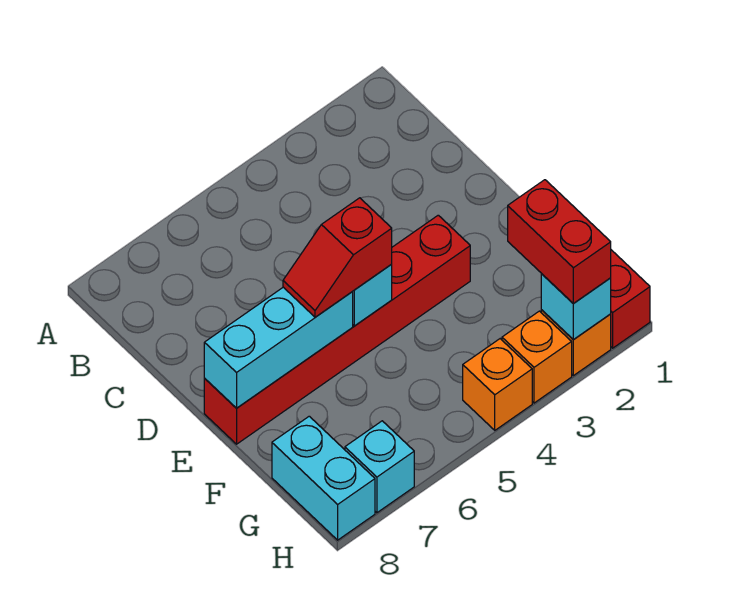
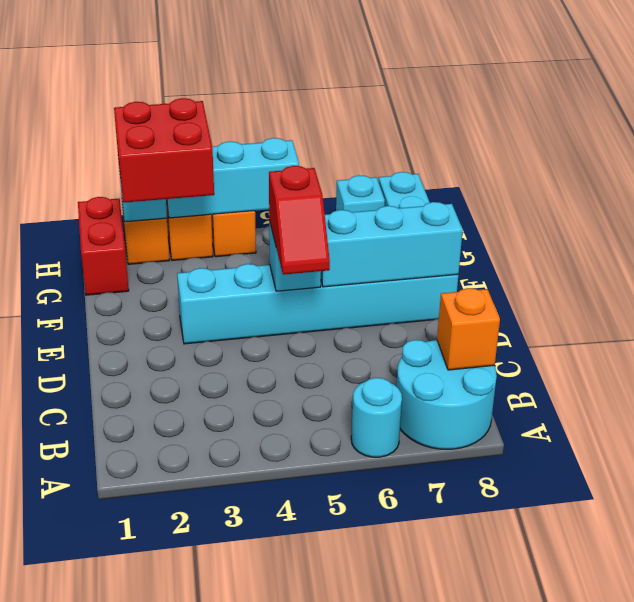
none -> cyan 1x1 round brick [351,378,402,457]
none -> cyan 2x2 round brick [397,340,497,449]
none -> orange 1x1 brick [437,288,500,370]
red 1x6 brick [204,215,470,444] -> cyan 1x6 brick [177,264,458,344]
red 1x2 slope [283,198,392,317] -> red 1x2 slope turned to [269,166,330,275]
red 1x2 brick [508,180,611,304] -> red 2x2 brick [114,98,214,203]
none -> cyan 1x3 brick [166,138,299,218]

